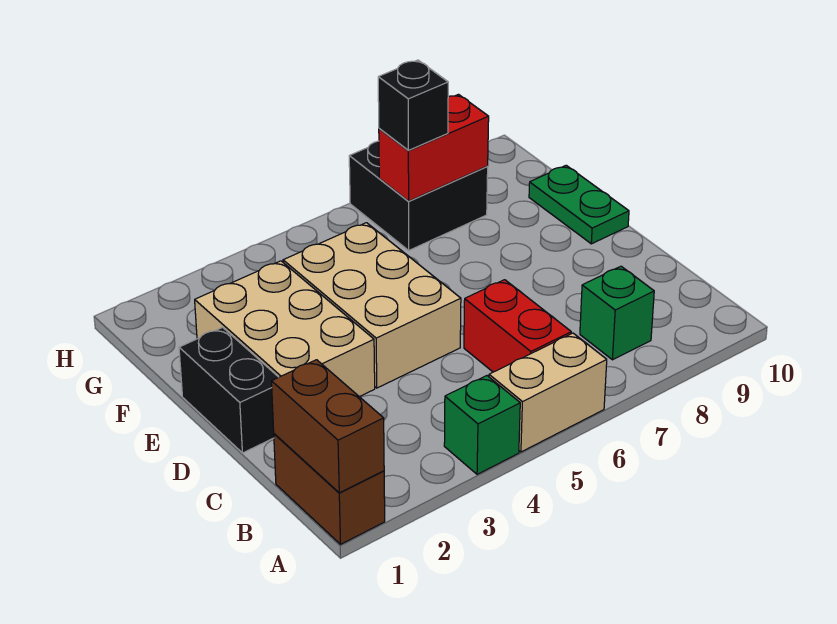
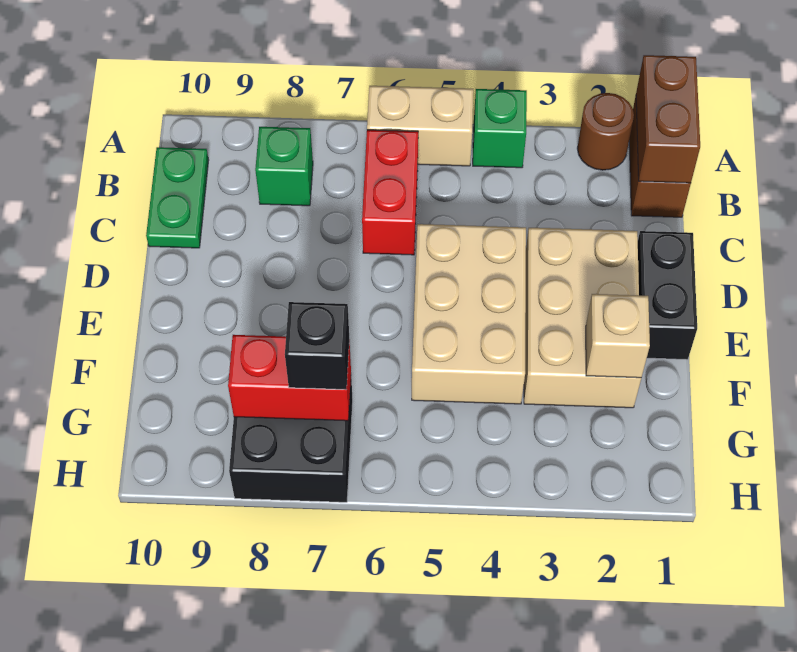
none -> brown 1x1 round brick [577,93,634,170]
green 1x2 plate [529,165,629,244] -> green 1x2 plate moved to [146,147,209,248]
none -> tan 1x1 brick [586,294,650,378]

